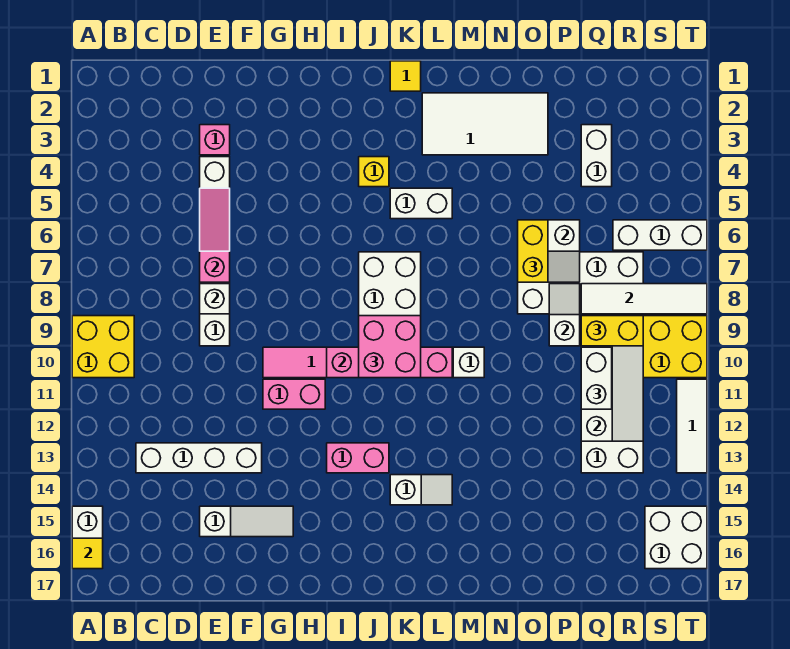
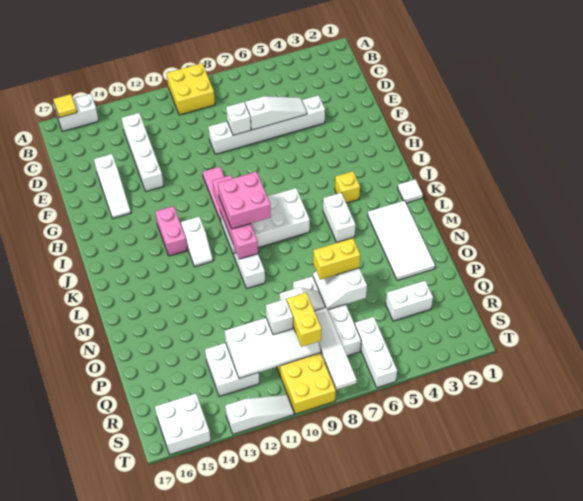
pink 1x1 brick [200,125,230,155] -> none
pink 1x3 slope [200,188,230,282] -> white 1x3 slope [245,96,307,130]
pink 1x2 brick [263,379,325,409] -> none
yellow 1x1 tile [390,61,421,91] -> white 1x1 tile [398,179,423,203]
white 1x2 slope [390,475,452,505] -> white 1x2 slope moved to [181,217,213,267]
white 1x2 brick [581,347,612,409] -> white 1x1 brick [266,299,293,335]
white 1x3 tile [677,379,707,473] -> white 1x3 slope [225,395,294,434]

